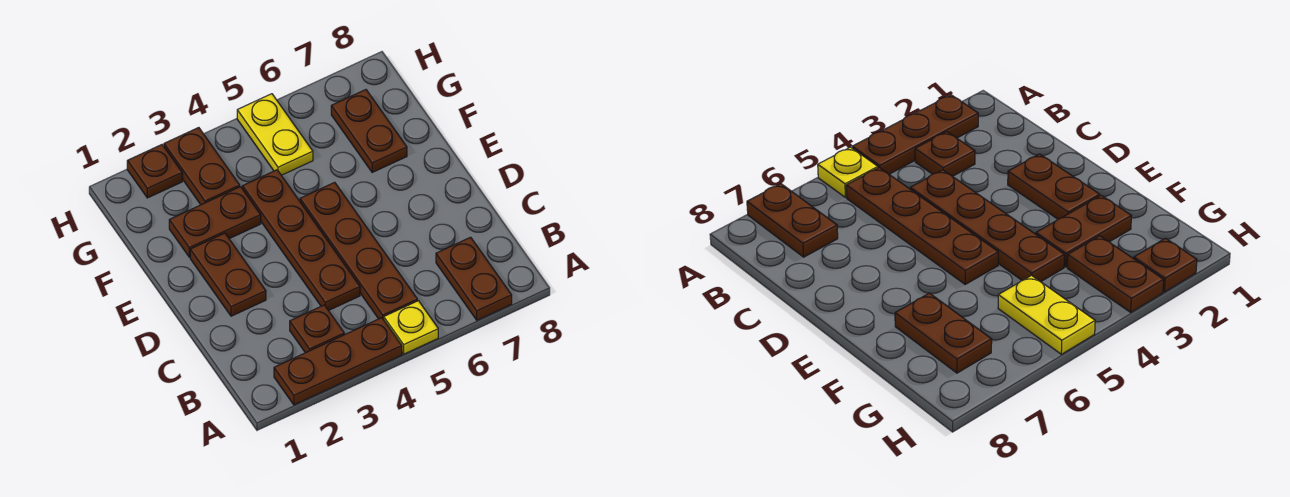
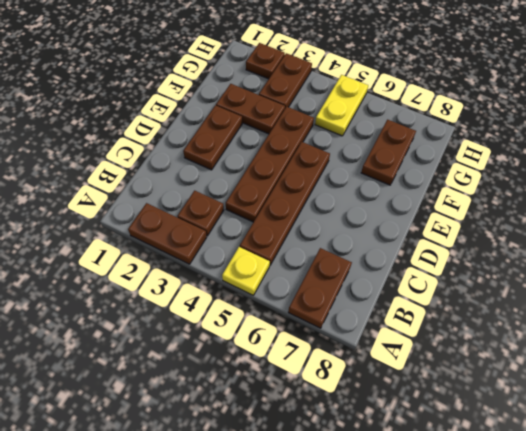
brown 1x3 plate [274,318,402,405] -> brown 1x2 plate [128,203,207,264]

